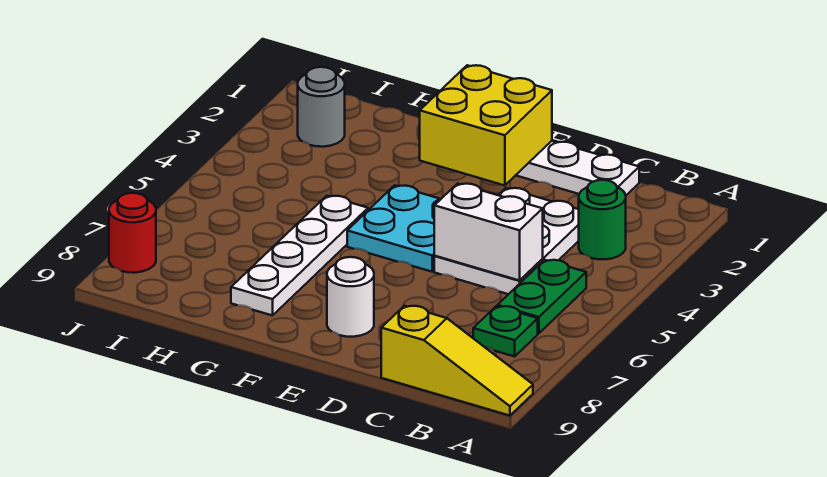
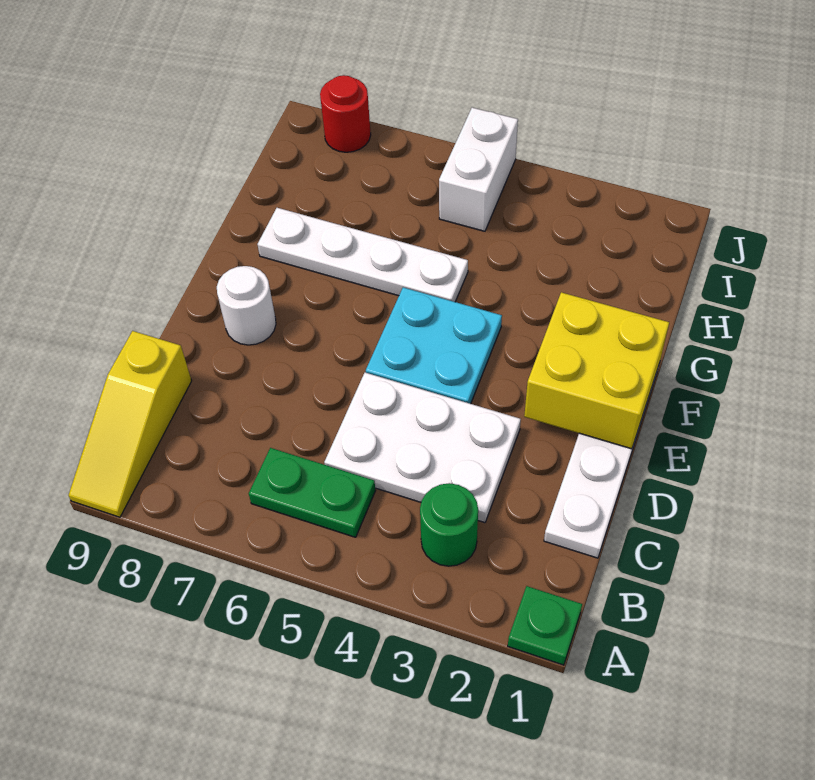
green 1x1 plate [473,306,538,356] -> green 1x1 plate moved to [508,586,582,665]
white 1x2 brick [434,183,543,281] -> white 1x2 brick moved to [439,108,518,231]
grey 1x1 round brick [298,67,345,147] -> none

